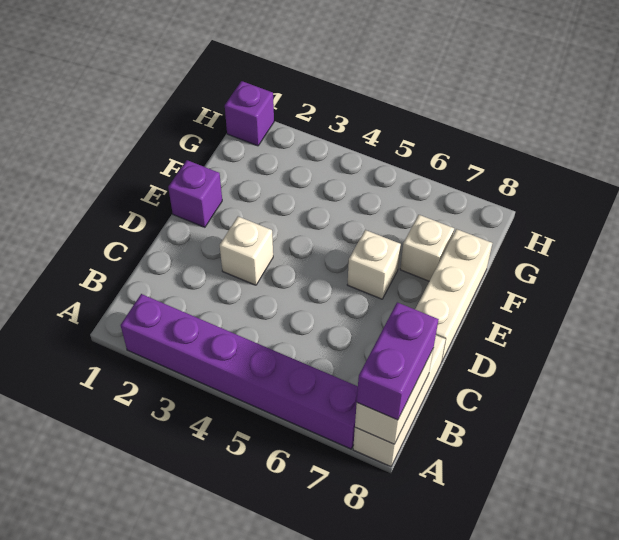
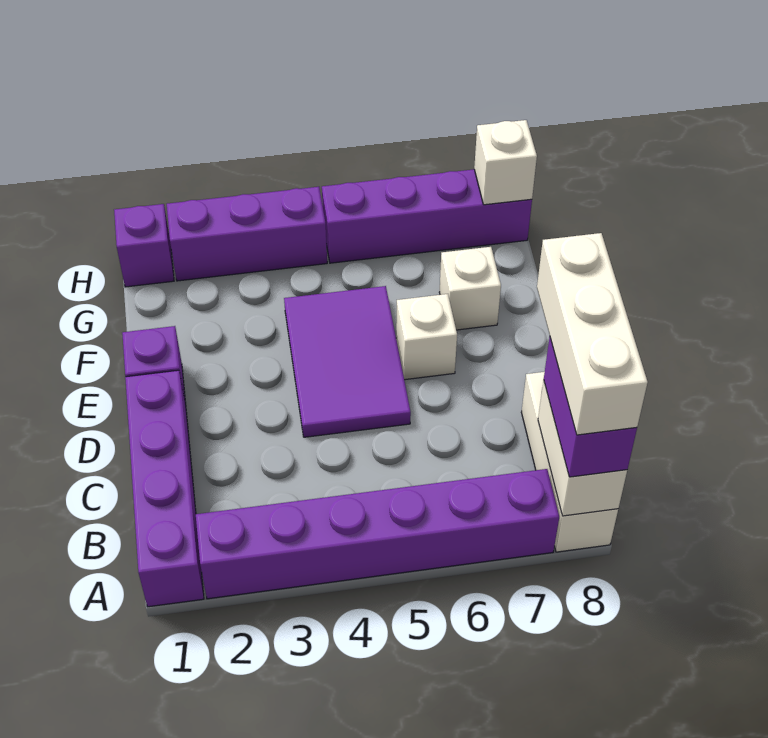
none -> purple 1x4 brick [125,370,204,607]
white 1x1 brick [220,217,273,285] -> white 1x1 brick moved to [474,120,537,205]
none -> purple 2x3 tile [284,286,411,437]
white 1x3 brick [415,229,492,362] -> white 1x3 brick moved to [537,233,648,435]
none -> purple 1x3 brick [167,187,327,281]
none -> purple 1x4 brick [322,169,532,263]

